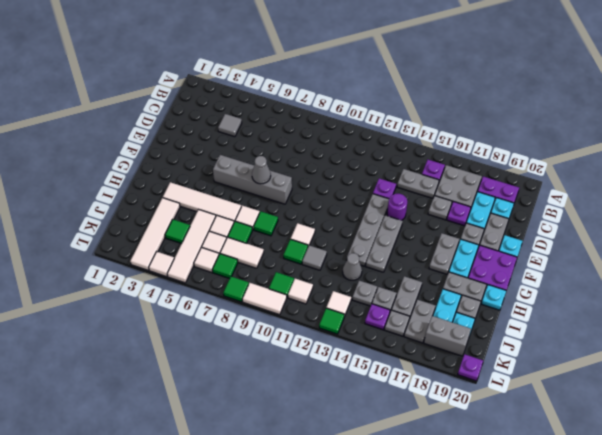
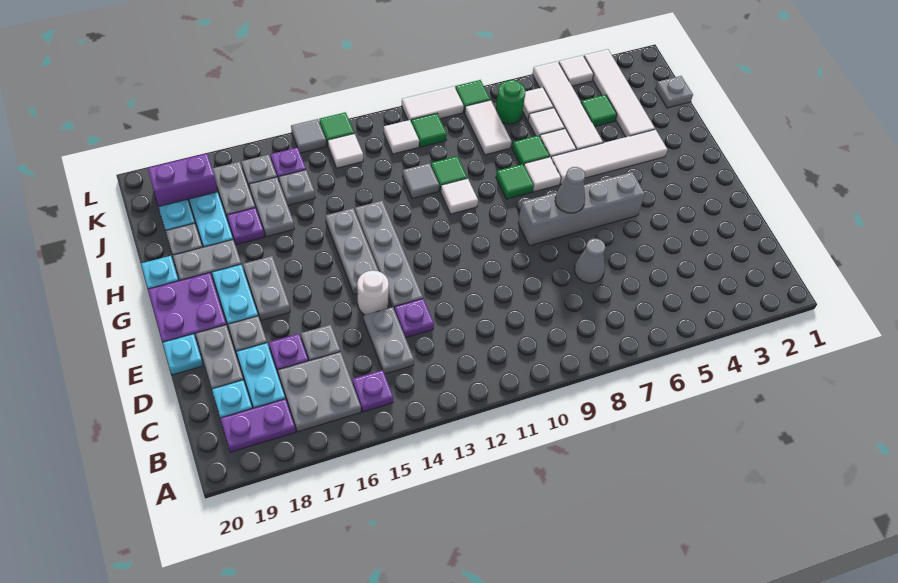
grey 1x1 tile [218,114,242,137] -> grey 1x1 tile moved to [291,119,326,153]
grey 1x2 plate [397,169,439,198] -> grey 1x2 plate turned to [364,307,414,374]
purple 1x1 round brick [387,194,407,220] -> white 1x1 round brick [357,271,389,315]
grey 1x1 cone [343,253,362,280] -> grey 1x1 cone moved to [575,239,605,283]
white 1x2 tile [220,237,264,268] -> white 1x2 tile turned to [465,100,511,155]
grey 1x1 plate [352,281,377,306] -> grey 1x1 plate moved to [656,76,693,108]
green 1x1 tile [212,254,238,279] -> green 1x1 round brick [496,80,526,124]
grey 1x2 brick [424,316,471,356] -> purple 1x2 brick [148,154,218,207]
purple 1x1 plate [458,354,483,381] -> purple 1x1 plate moved to [227,208,264,245]

